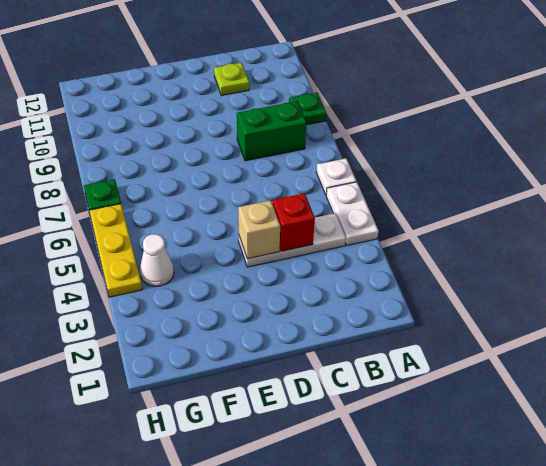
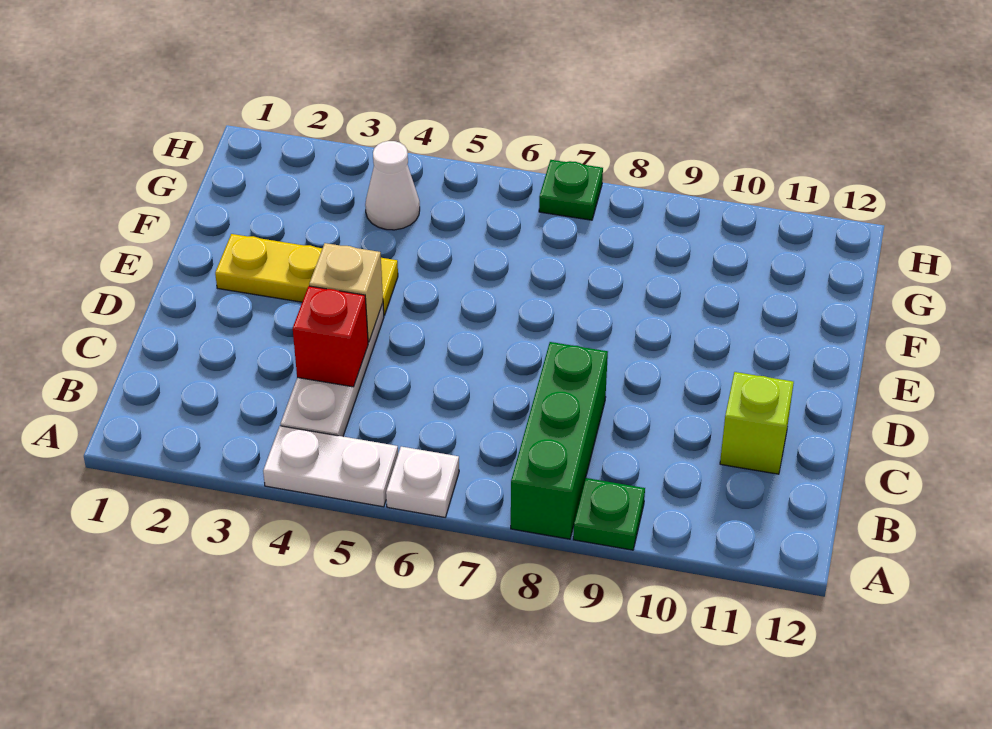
green 1x2 brick [237,101,307,161] -> green 1x3 brick [511,342,608,539]
lime 1x1 plate [214,63,249,96] -> lime 1x1 brick [720,372,794,474]
yellow 1x3 plate [89,204,142,297] -> yellow 1x3 plate moved to [215,234,398,315]

